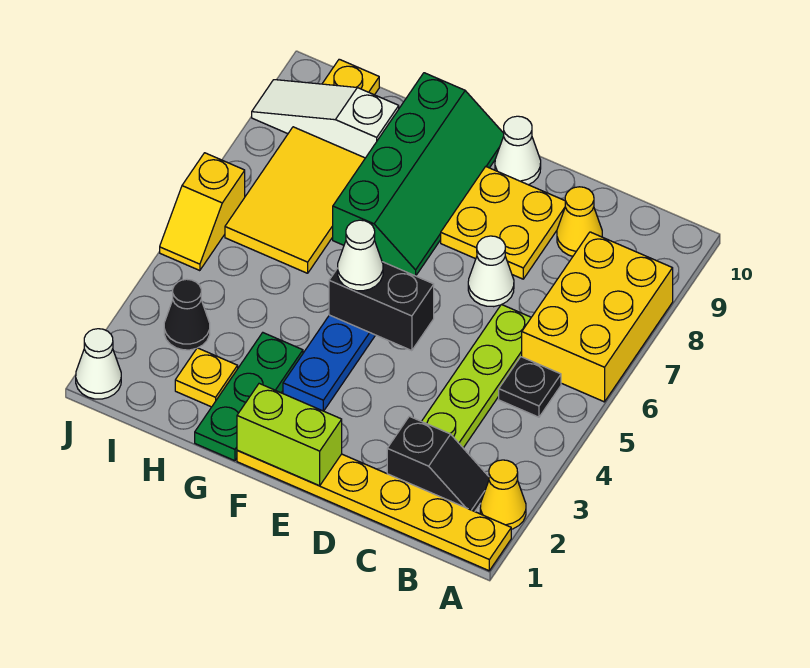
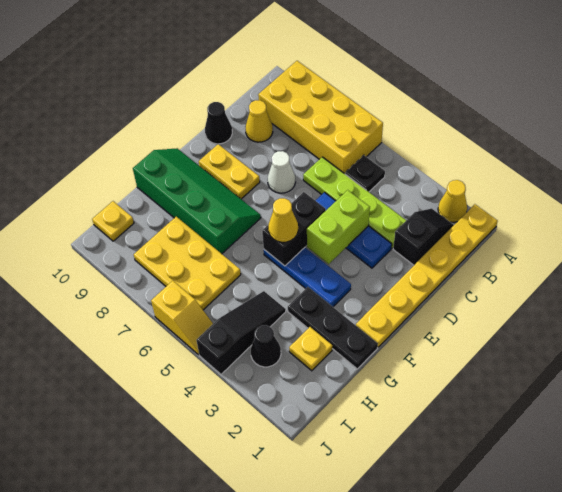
yellow 2x3 brick [522,232,673,402] -> yellow 2x4 brick [258,61,383,174]
none -> blue 1x3 plate [315,192,392,268]
yellow 2x2 plate [441,167,565,279] -> yellow 1x2 plate [199,144,260,199]
none -> black 1x1 cone [205,102,232,144]
lime 1x2 brick [237,384,342,486] -> lime 1x2 brick moved to [307,190,370,264]
white 1x1 cone [495,116,541,185] -> none
white 1x1 cone [338,220,383,291] -> yellow 1x1 cone [268,198,298,242]
green 1x3 plate [195,333,303,461] -> black 1x3 plate [288,287,378,369]
none -> black 1x3 slope [196,291,286,374]
yellow 2x3 tile [225,127,365,273] -> yellow 2x3 plate [134,217,241,310]
white 1x3 slope [252,80,399,158] -> none
white 1x1 cone [76,329,121,399] -> none

